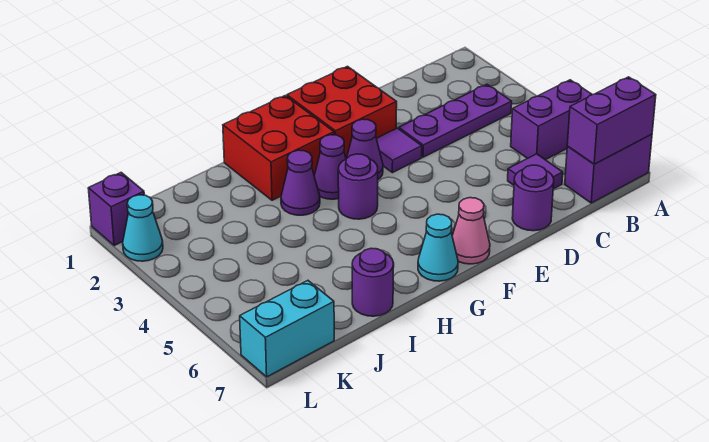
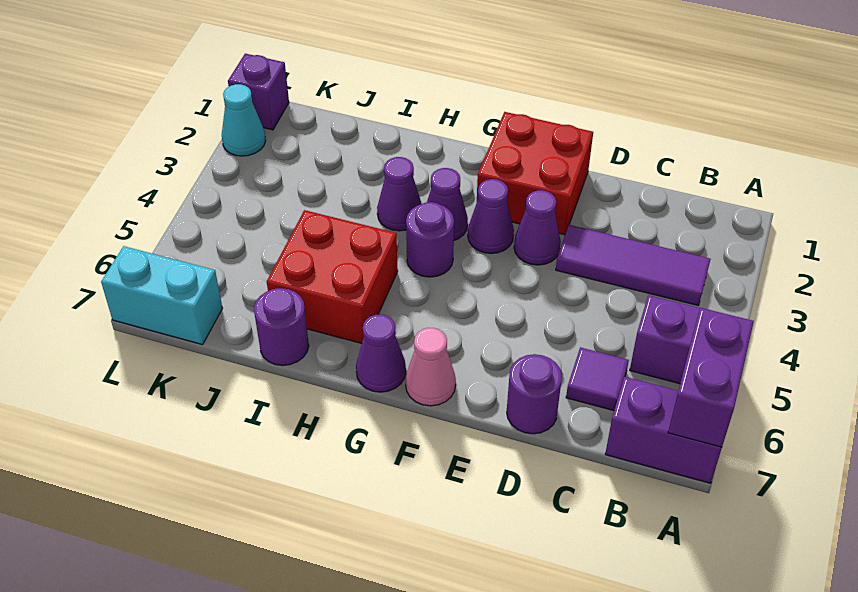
purple 1x2 brick [567,77,656,164] -> purple 1x2 brick turned to [668,308,754,447]
purple 1x3 plate [399,84,512,157] -> purple 1x3 tile [556,225,711,305]
purple 1x1 tile [376,128,422,173] -> purple 1x1 cone [514,190,561,265]
red 2x2 brick [223,96,334,200] -> red 2x2 brick moved to [267,210,398,343]
cyan 1x1 cone [418,214,458,281] -> purple 1x1 cone [356,314,406,392]

